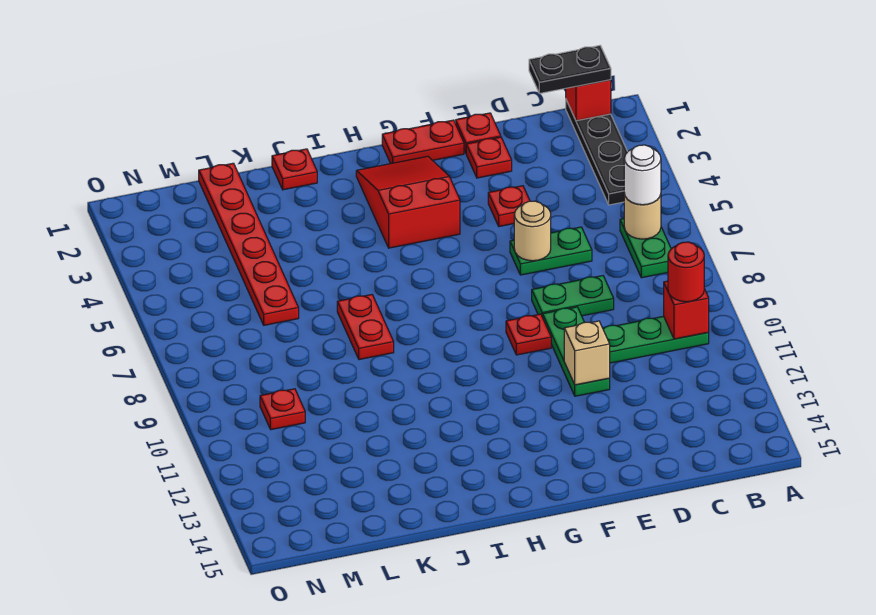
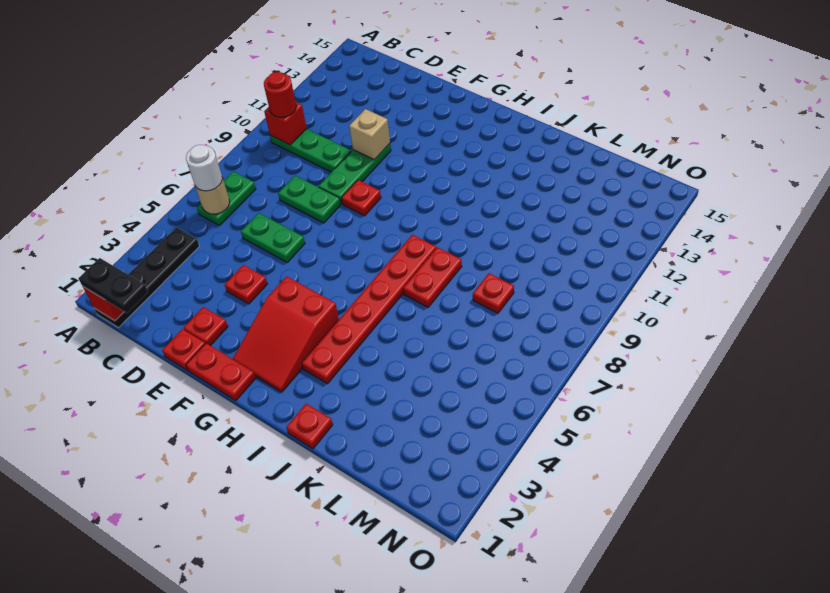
tan 1x1 round brick [514,201,551,261] -> none
red 1x6 plate [199,163,299,325] -> red 1x6 plate moved to [302,235,436,384]
red 1x1 plate [260,389,305,430] -> red 1x1 plate moved to [473,273,514,313]

